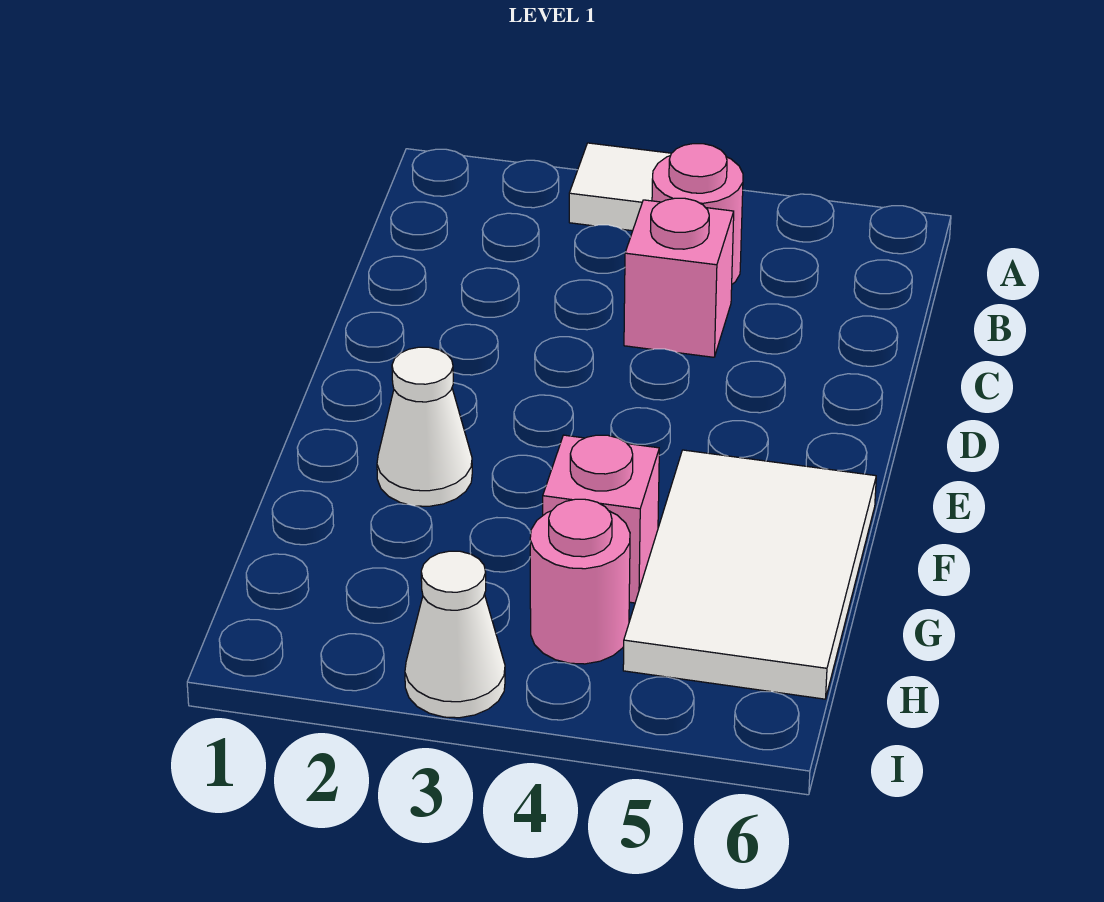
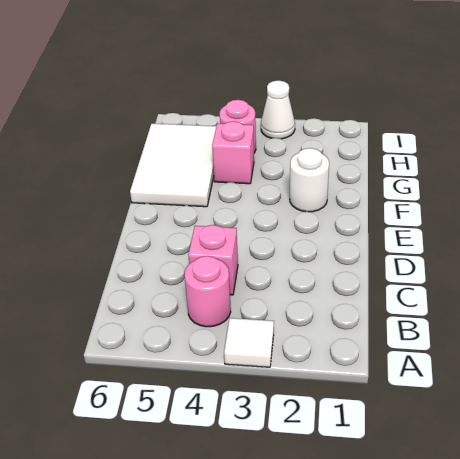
white 1x1 cone [377,347,472,506] -> white 1x1 round brick [290,148,329,212]

